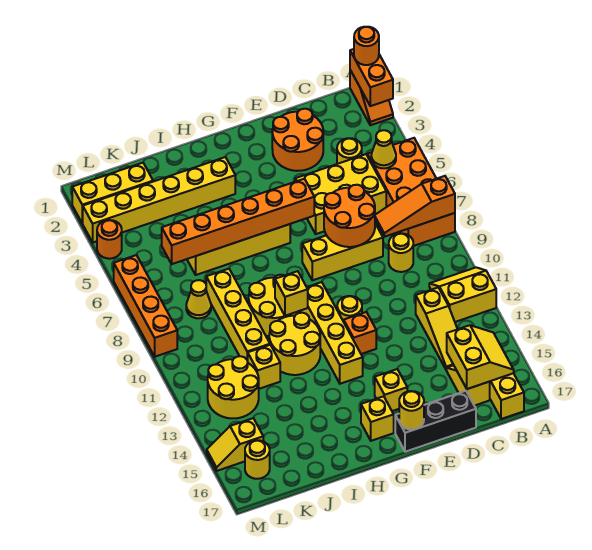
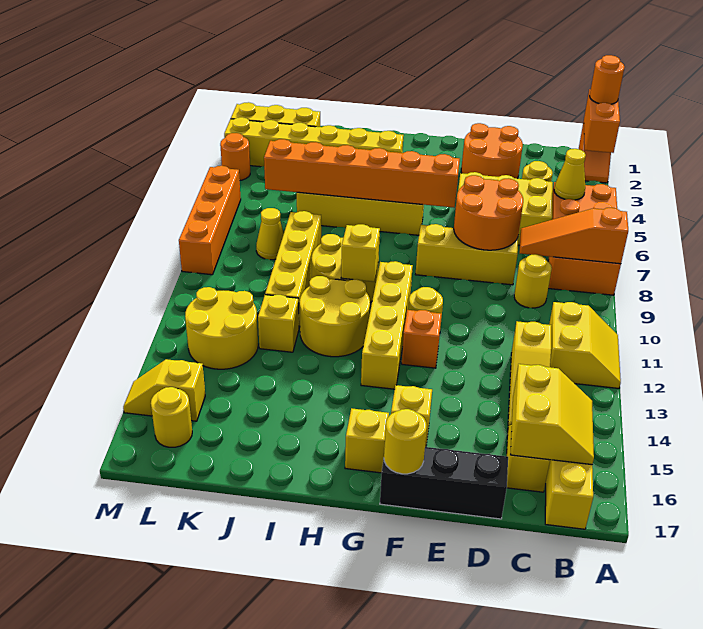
yellow 2x2 slope [429,267,496,322] -> yellow 2x2 slope turned to [549,302,621,388]

